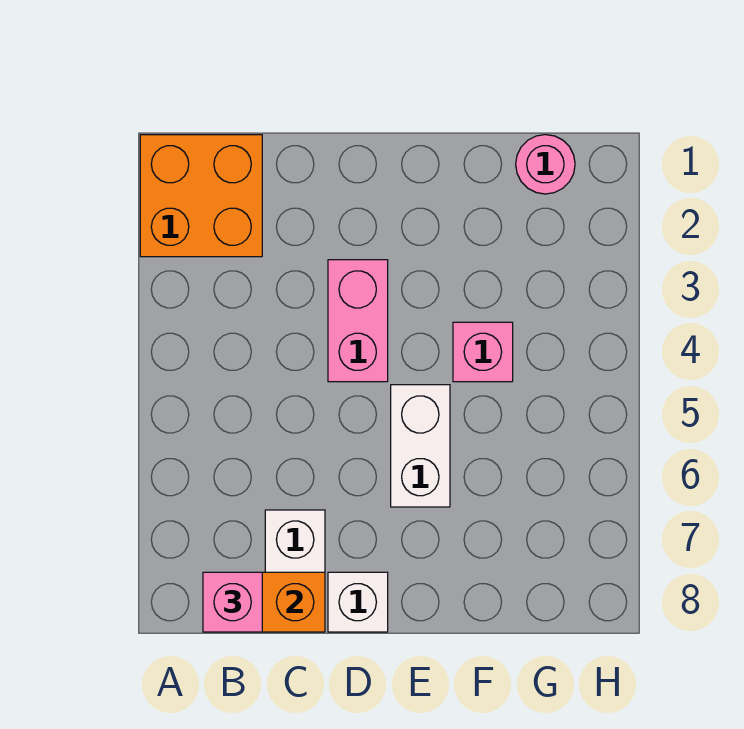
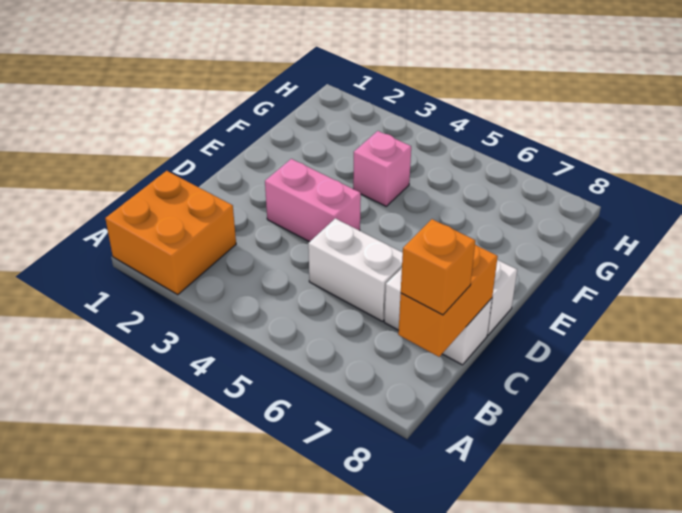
pink 1x1 brick [203,572,262,632] -> orange 1x1 brick [401,219,475,315]
white 1x2 brick [391,385,450,507] -> white 1x2 brick moved to [308,218,403,321]
pink 1x1 round brick [516,135,575,194] -> none

